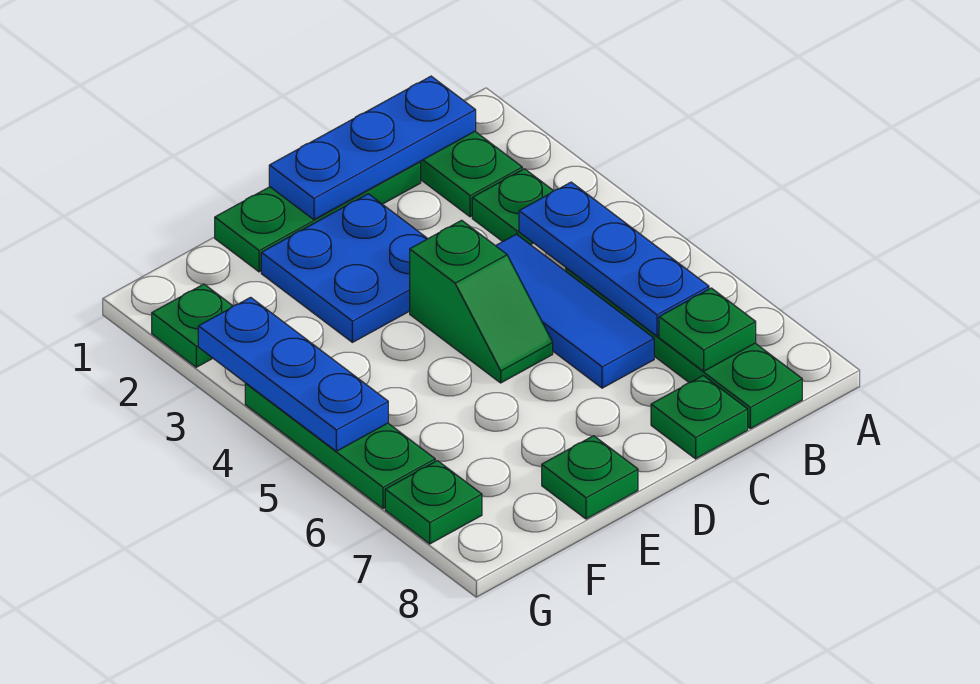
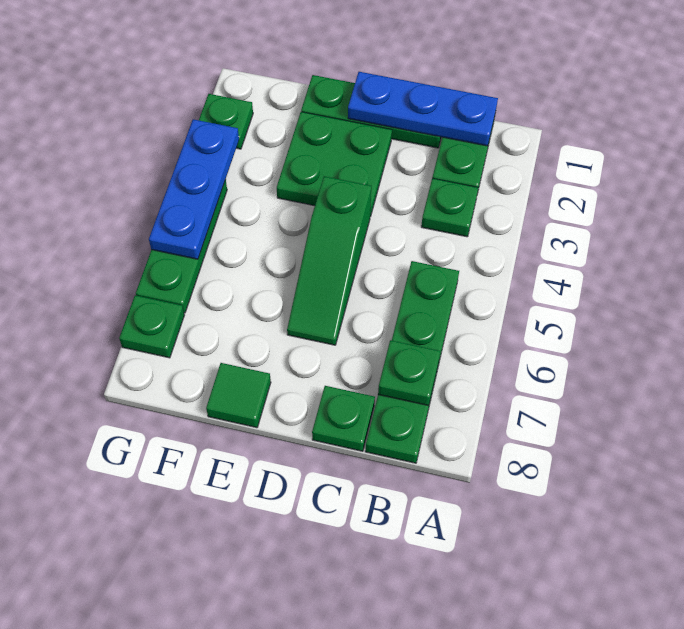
blue 1x3 plate [519,182,709,336] -> none
blue 1x3 tile [496,234,654,388] -> none
blue 2x2 plate [261,194,428,342] -> green 2x2 plate [277,112,392,217]
green 1x2 slope [410,220,553,383] -> green 1x3 slope [287,176,371,345]
green 1x1 plate [542,436,638,519] -> green 1x1 tile [206,363,271,428]

